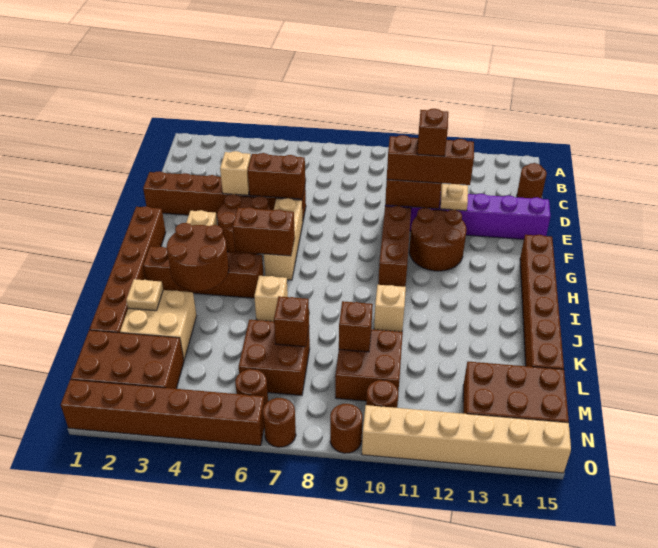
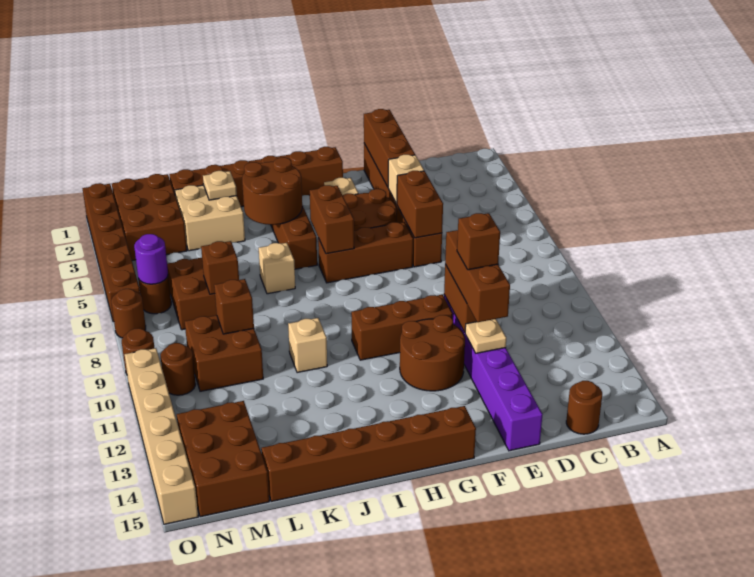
none -> brown 1x3 brick [364,109,415,187]
tan 1x3 brick [264,198,303,280] -> brown 1x3 brick [318,222,413,283]
none -> purple 1x1 round brick [134,234,168,284]

